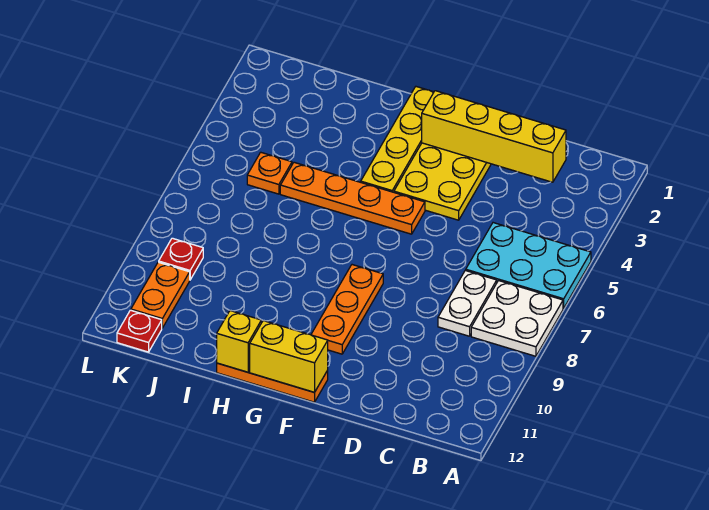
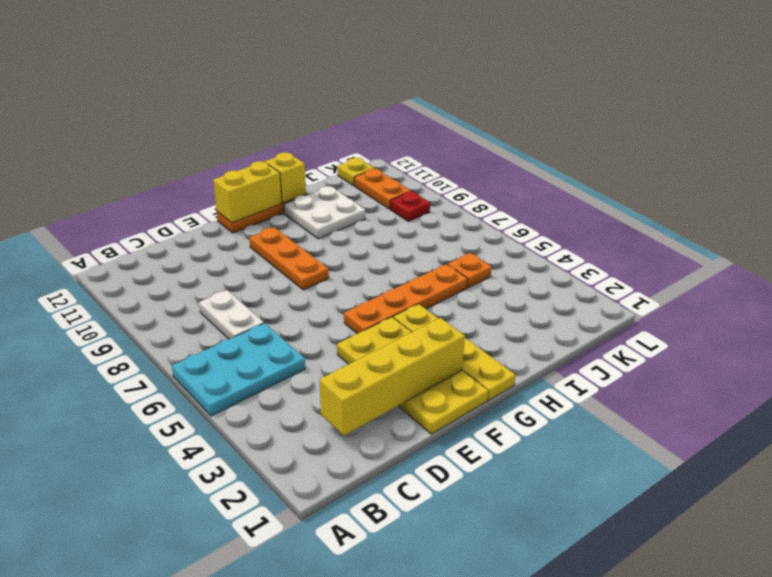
white 2x2 plate [471,281,563,356] -> white 2x2 plate moved to [284,186,365,239]
red 1x1 plate [117,310,162,352] -> yellow 1x1 plate [337,158,374,186]

